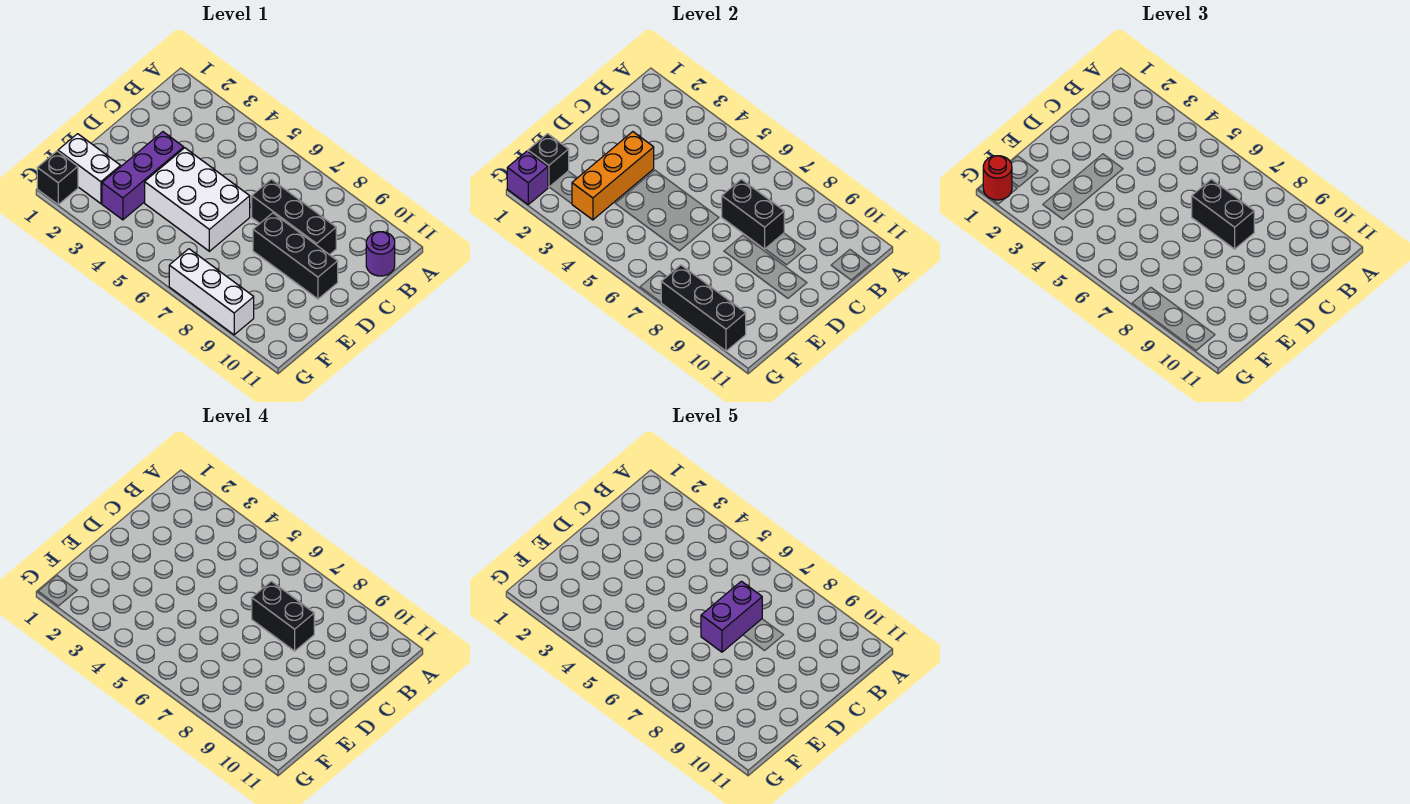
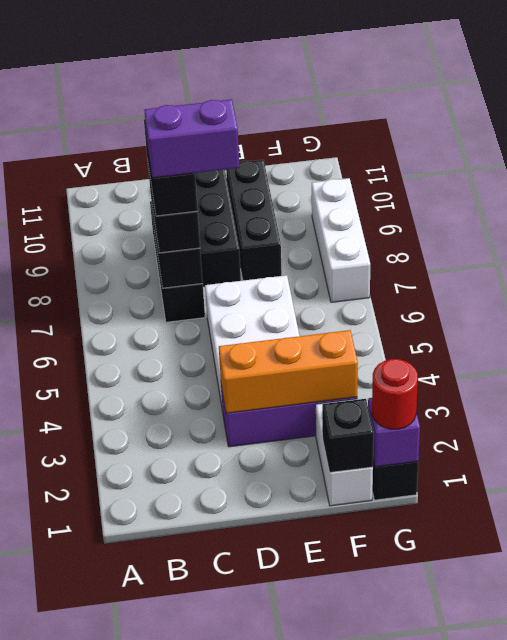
purple 1x1 round brick [366,232,395,276] -> none
black 1x3 brick [661,265,746,351] -> black 1x3 brick moved to [226,160,282,280]

